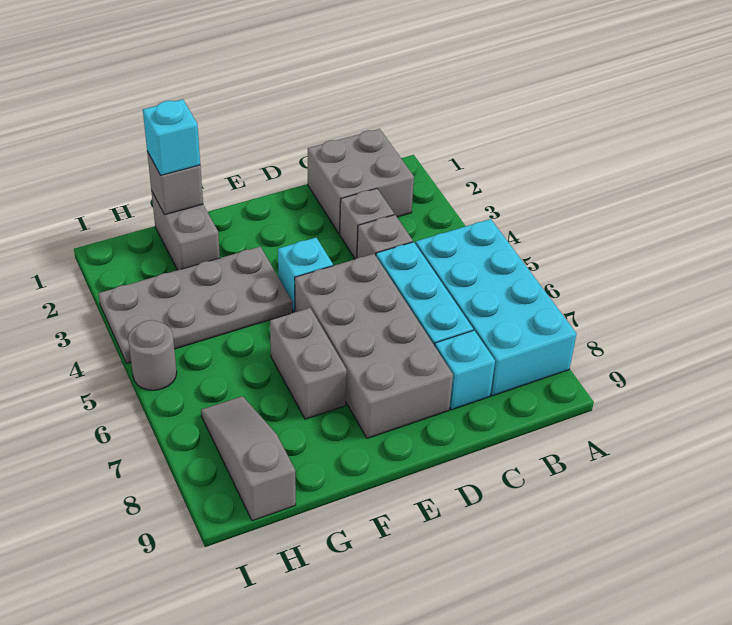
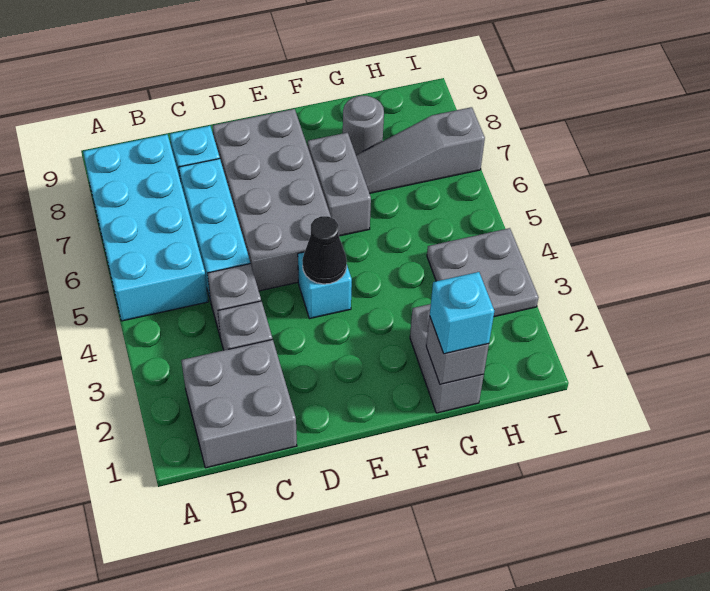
none -> black 1x1 cone [302,216,347,284]
grey 2x4 plate [98,247,292,363] -> grey 2x2 plate [427,228,539,317]
grey 1x3 slope [201,396,296,521] -> grey 1x3 slope turned to [356,107,485,193]
grey 1x1 round brick [128,320,177,390] -> grey 1x1 round brick moved to [343,96,384,155]

